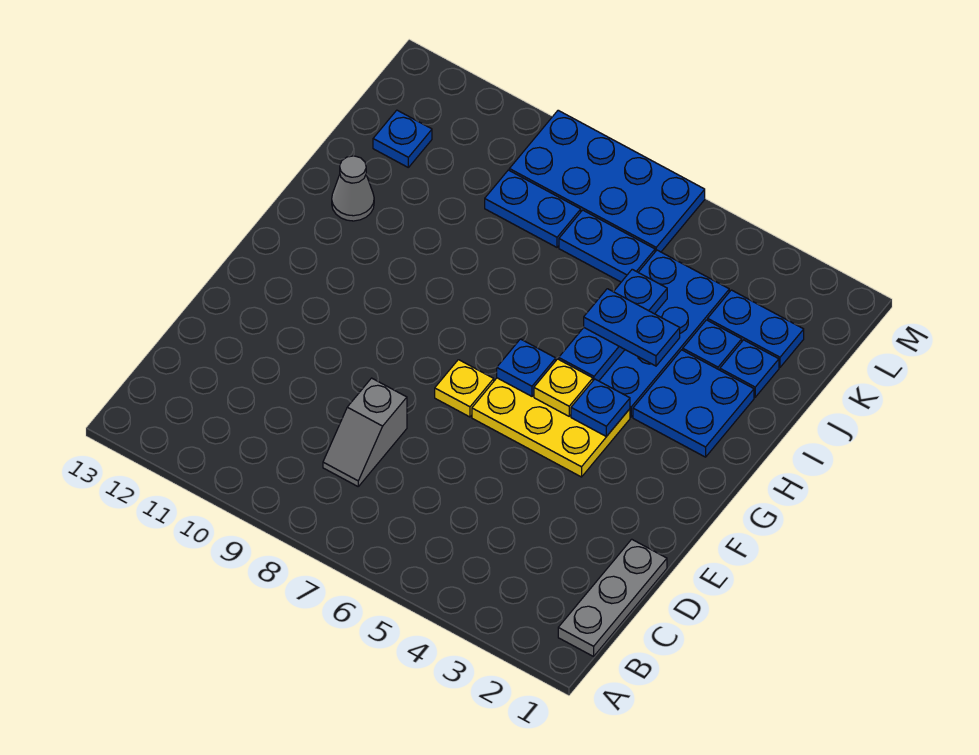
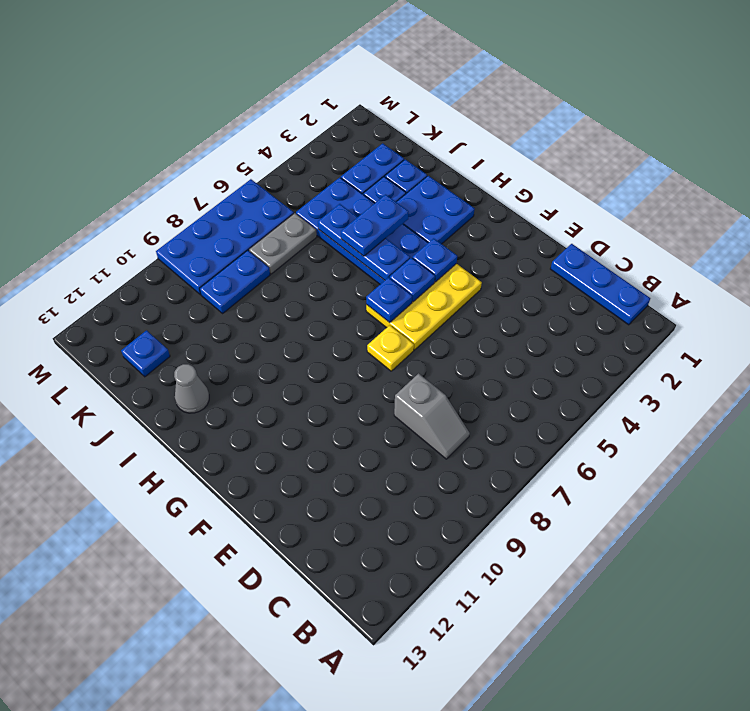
grey 1x3 plate [558,539,667,656] -> blue 1x3 plate [551,244,650,325]
yellow 1x1 plate [534,359,593,416] -> blue 1x1 plate [390,258,435,302]
blue 1x2 plate [559,210,655,282] -> grey 1x2 plate [249,213,317,274]

